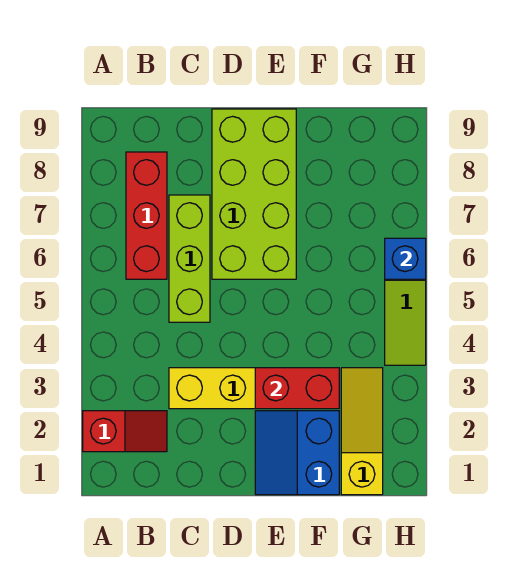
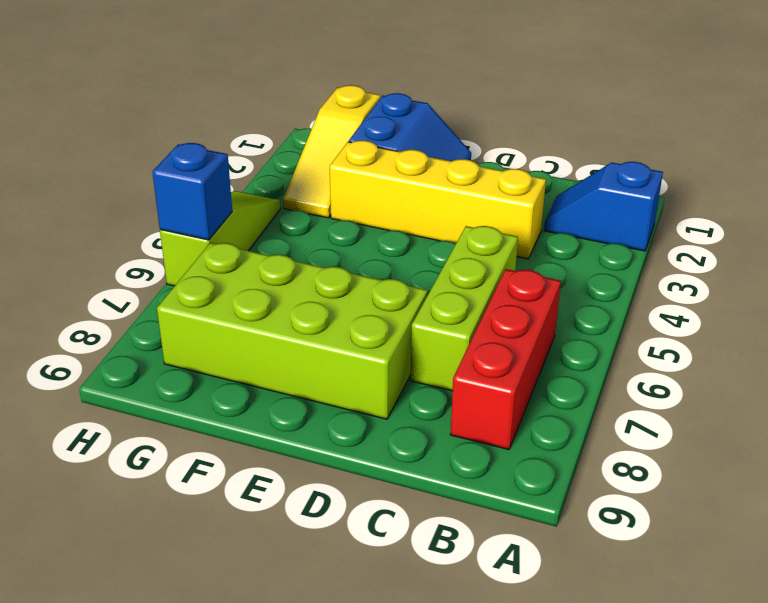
red 1x2 slope [83,411,167,452] -> blue 1x2 slope [544,162,663,251]
lime 2x4 brick [212,109,296,279] -> lime 2x4 brick turned to [157,243,428,419]
red 1x2 brick [255,368,339,409] -> none

